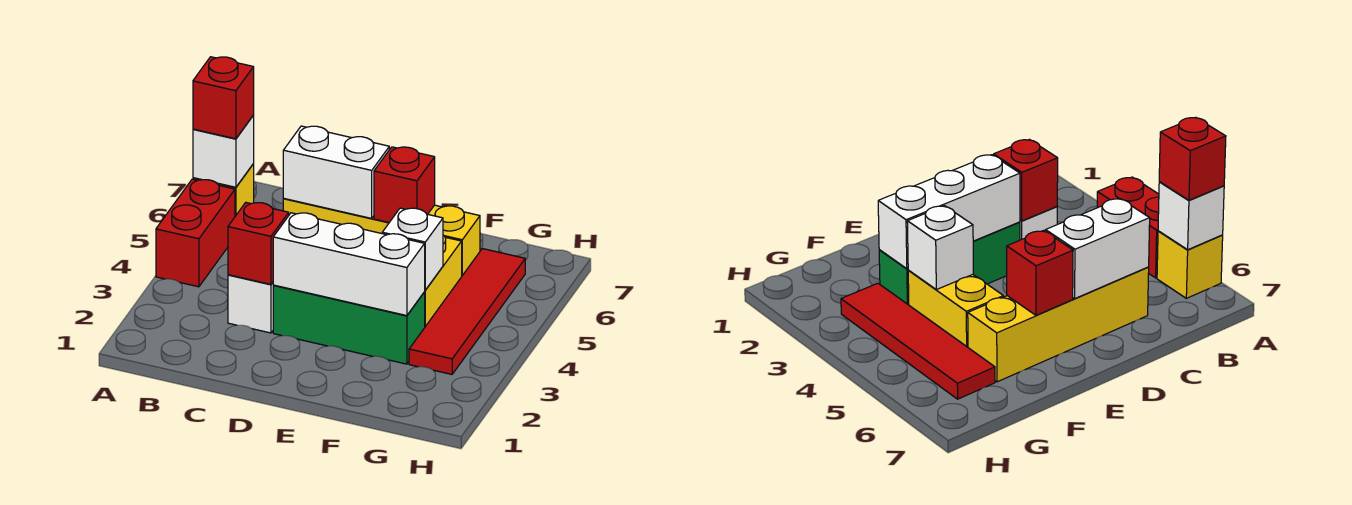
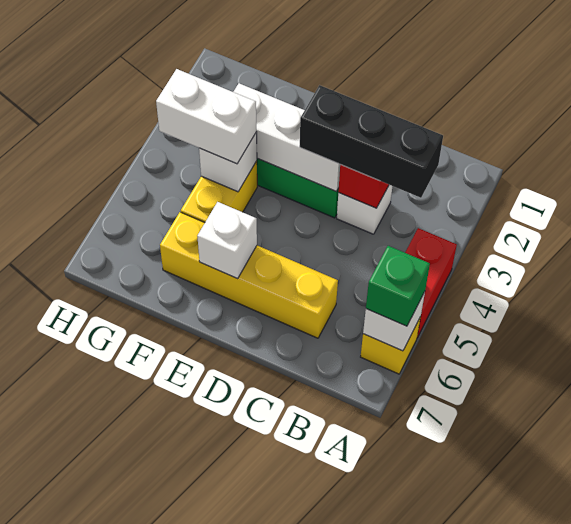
red 1x1 brick [193,57,254,139] -> green 1x1 brick [366,246,430,326]
none -> black 1x3 brick [300,85,443,198]
white 1x2 brick [283,126,389,218] -> white 1x2 brick moved to [156,69,256,164]
red 1x1 brick [374,147,435,222] -> white 1x1 brick [197,202,257,279]
red 1x4 tile [409,249,525,374] -> none

